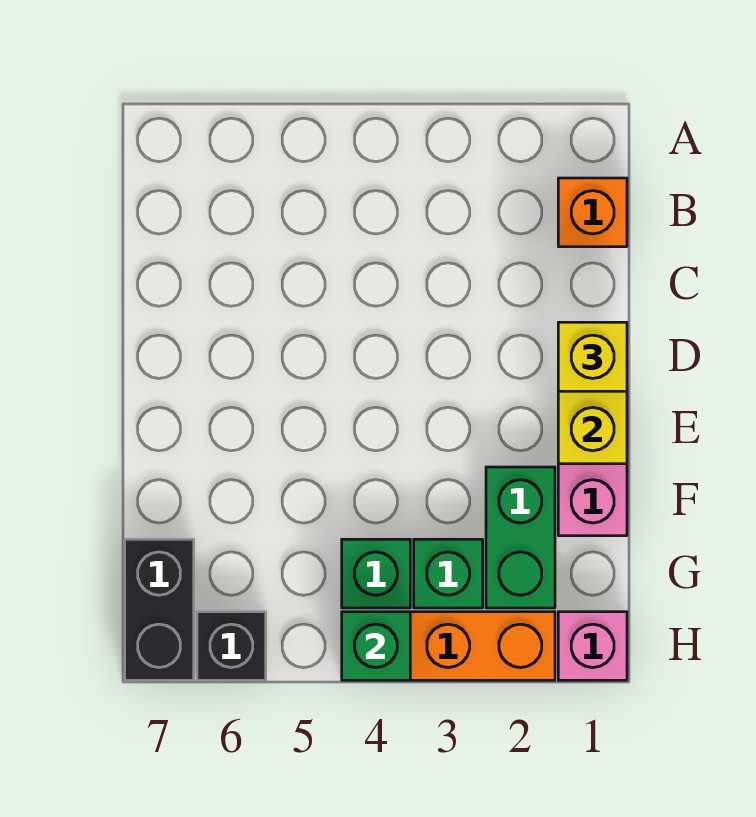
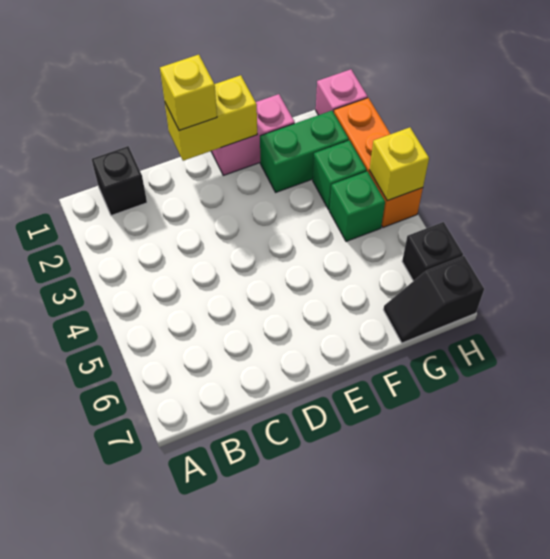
orange 1x1 brick [558,178,627,247] -> black 1x1 brick [92,146,147,216]
black 1x2 brick [125,539,194,680] -> black 1x2 slope [383,256,484,343]
green 1x1 brick [342,612,410,680] -> yellow 1x1 brick [369,127,429,201]

